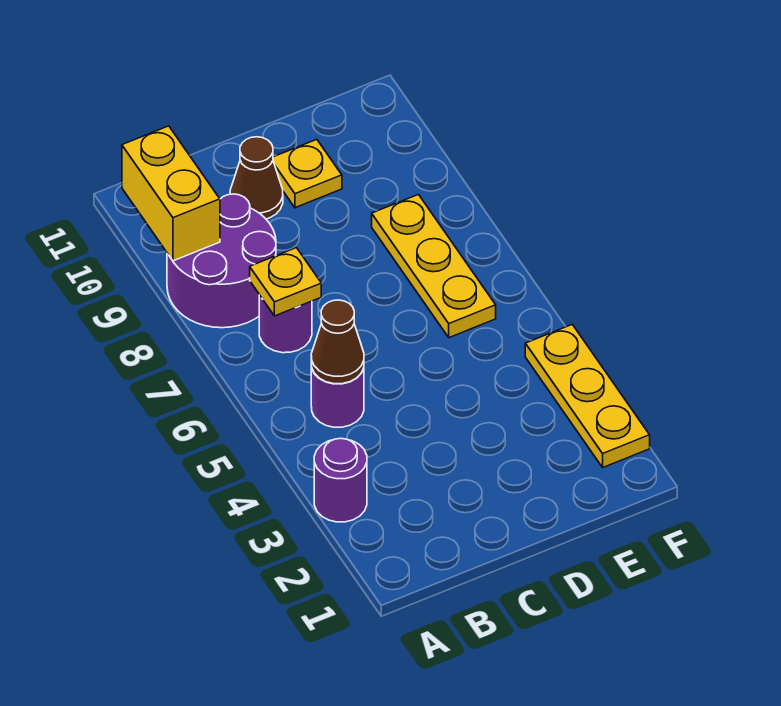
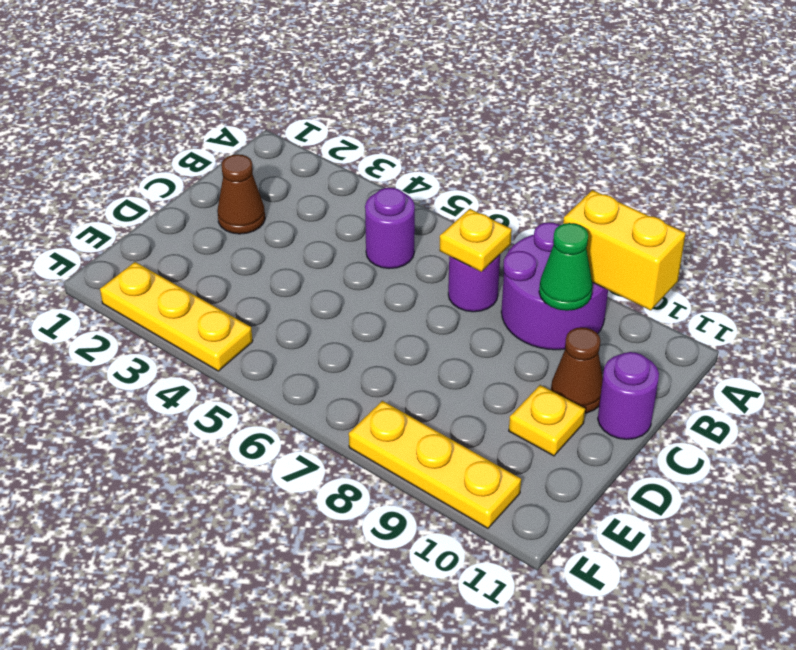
purple 1x1 round brick [314,438,367,522] -> purple 1x1 round brick moved to [598,352,659,439]
brown 1x1 cone [311,300,364,384] -> brown 1x1 cone moved to [217,154,265,234]
none -> green 1x1 cone [539,223,593,311]
yellow 1x3 plate [372,195,496,338] -> yellow 1x3 plate moved to [349,401,521,528]

